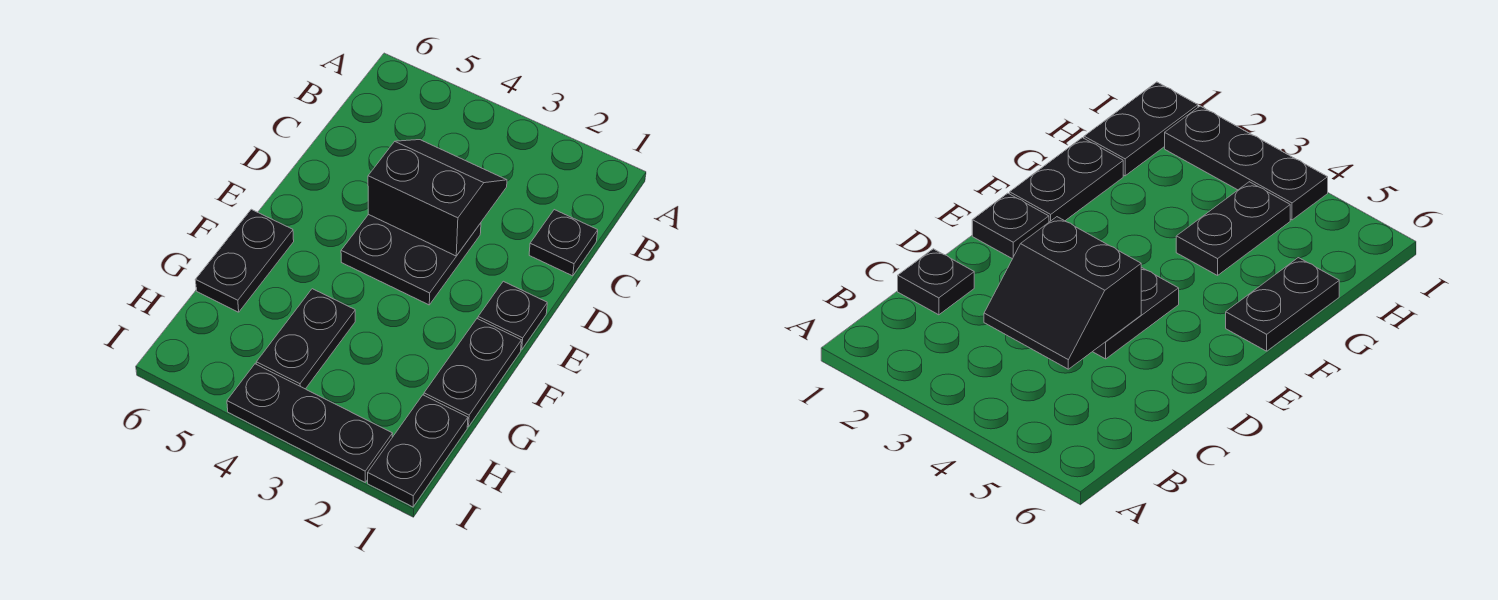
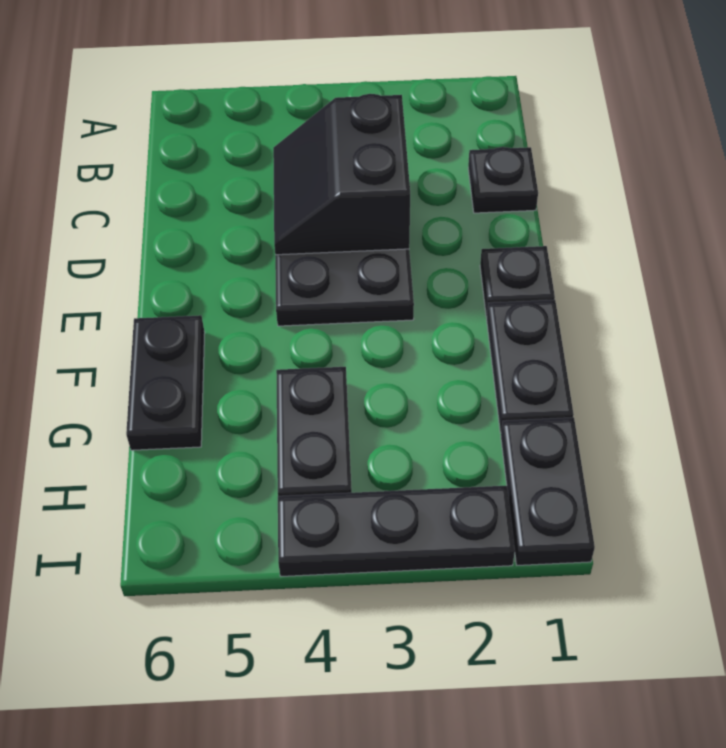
black 2x2 slope [368,140,507,256] -> black 2x2 slope turned to [273,94,410,255]

